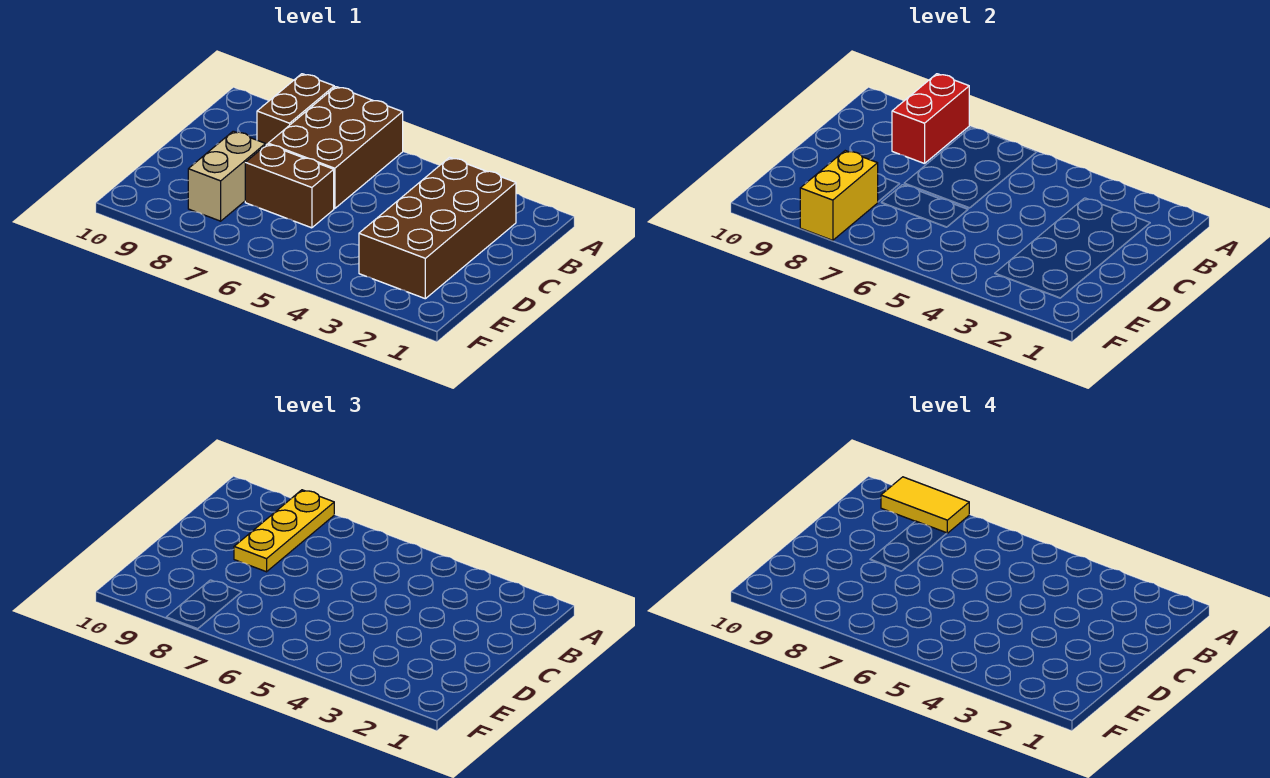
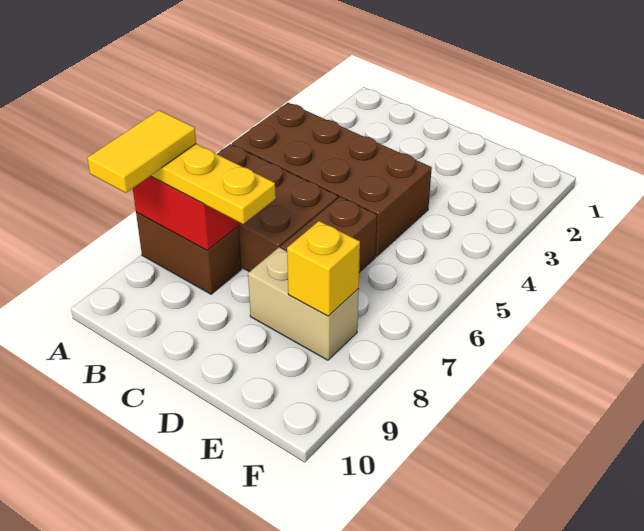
brown 2x4 brick [359,157,516,299] -> brown 2x4 brick moved to [232,103,432,256]
yellow 1x2 brick [800,151,878,240] -> yellow 1x1 brick [287,221,360,316]

